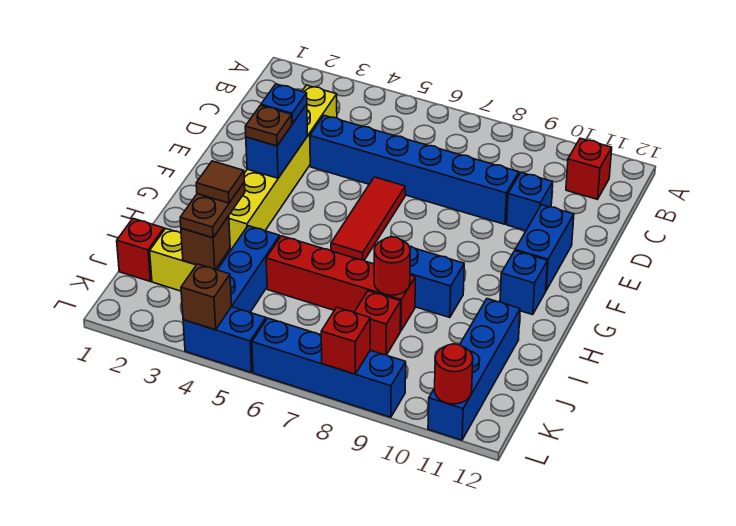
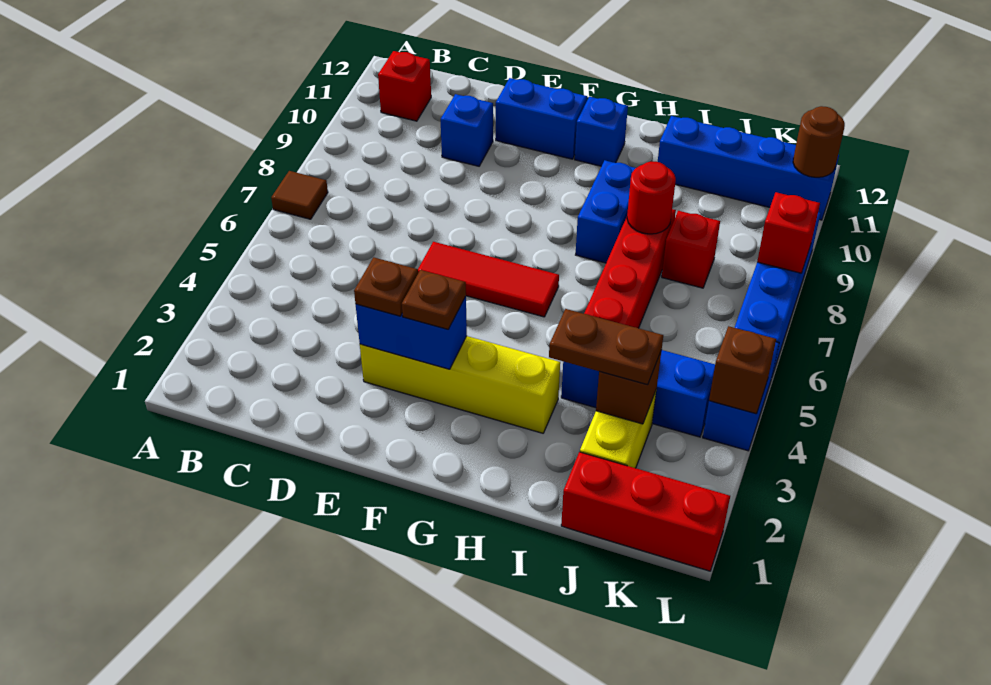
yellow 1x6 brick [229,85,337,250] -> yellow 1x4 brick [360,336,560,433]
blue 1x6 brick [310,115,519,224] -> none
blue 1x1 plate [261,84,307,124] -> brown 1x1 plate [354,257,418,316]
brown 1x1 tile [196,161,244,203] -> brown 1x1 tile moved to [271,171,328,219]
red 1x1 brick [117,219,164,281] -> red 1x3 brick [561,452,730,571]
red 1x1 round brick [435,344,473,404] -> brown 1x1 round brick [793,106,845,177]

